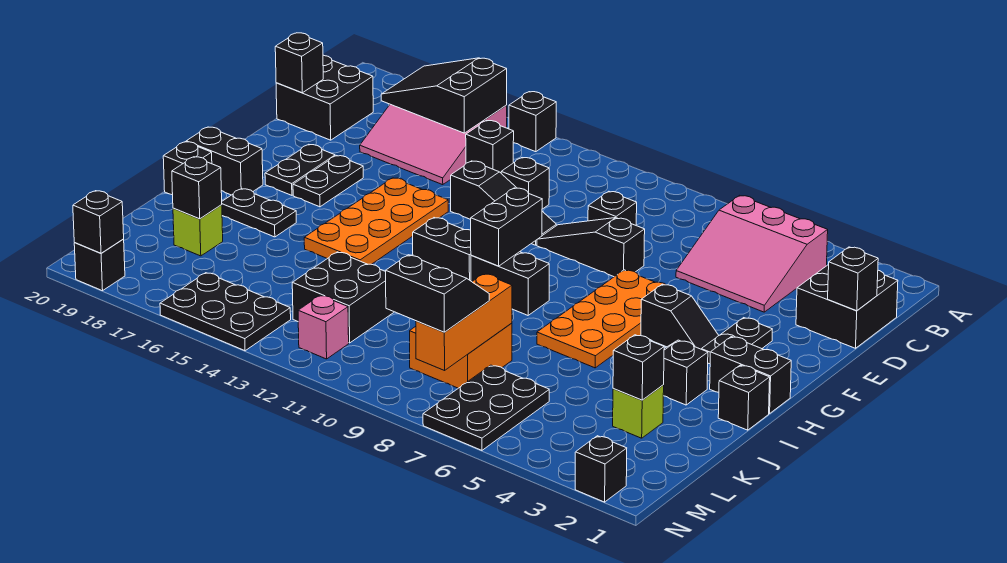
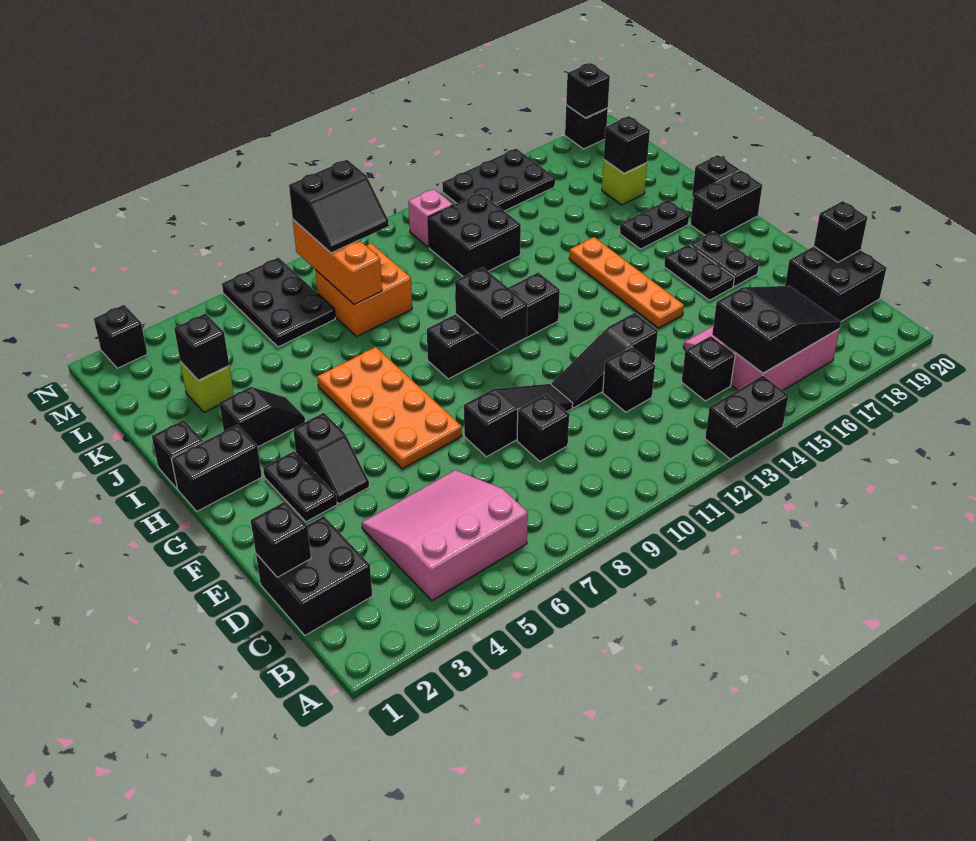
black 1x1 brick [509,92,556,152] -> black 1x2 brick [705,376,789,459]
orange 2x4 plate [304,178,448,264] -> orange 1x4 plate [569,237,684,328]
black 1x2 slope [641,284,719,349] -> black 1x2 slope turned to [293,413,369,504]

